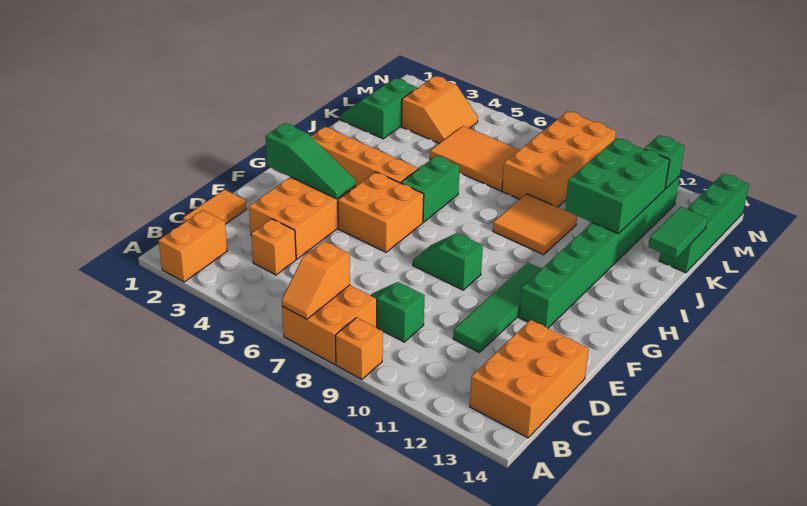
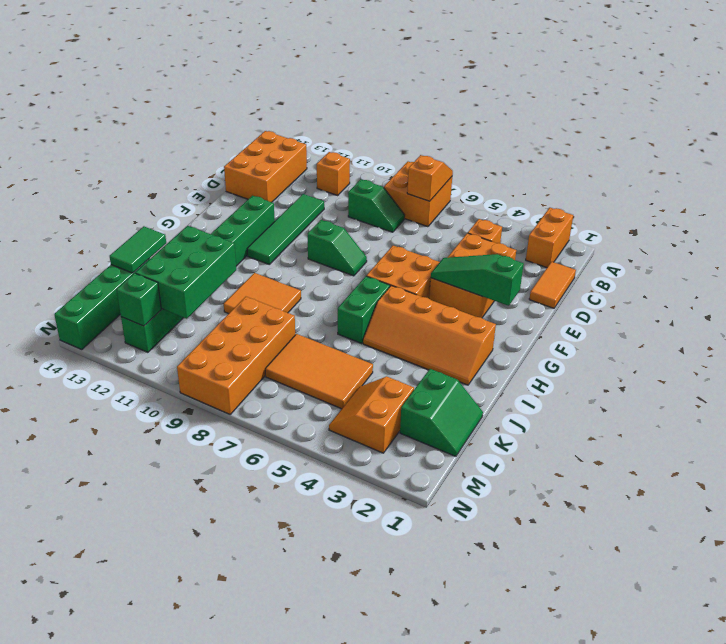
orange 1x1 brick [335,318,383,379] -> orange 1x1 brick moved to [317,152,350,195]

